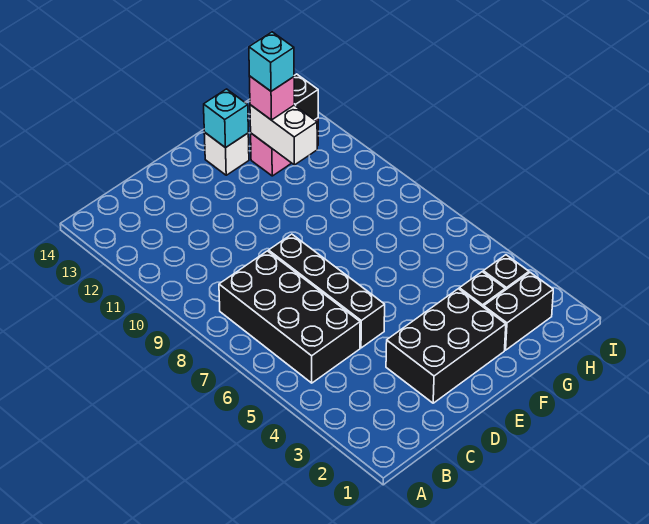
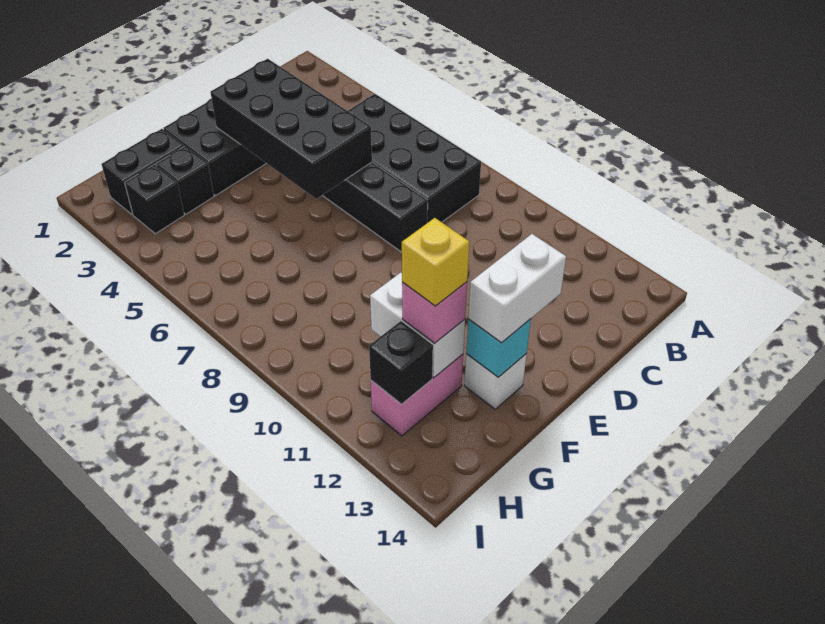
none -> black 2x4 brick [211,59,372,199]
none -> white 1x2 brick [468,234,566,343]
cyan 1x1 brick [249,32,294,91] -> yellow 1x1 brick [402,218,469,306]

